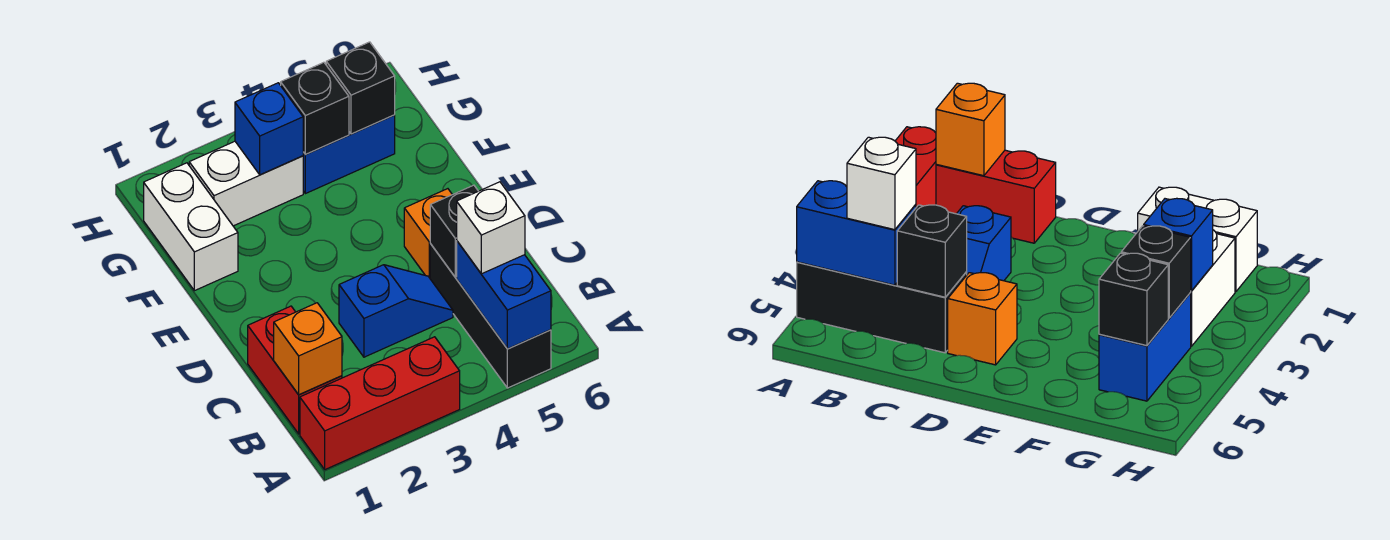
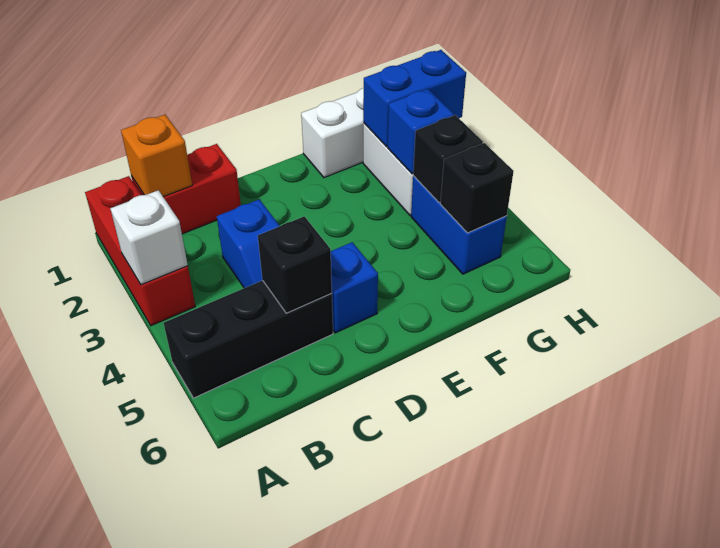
blue 1x2 brick [457,241,551,349] -> blue 1x2 brick moved to [363,50,466,147]
white 1x1 brick [457,182,525,274] -> white 1x1 brick moved to [110,190,188,285]
orange 1x1 brick [404,189,452,278] -> blue 1x1 brick [331,242,378,333]

